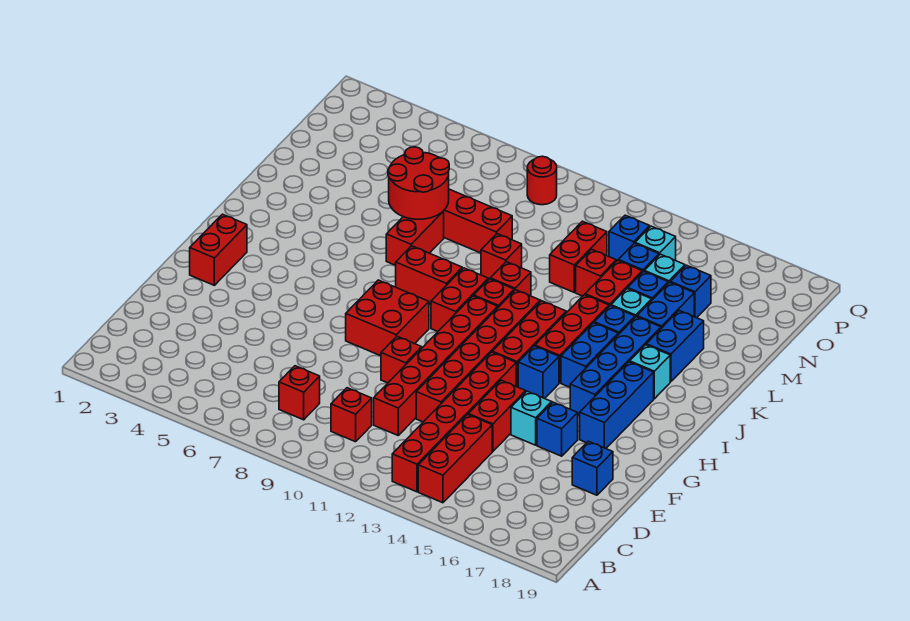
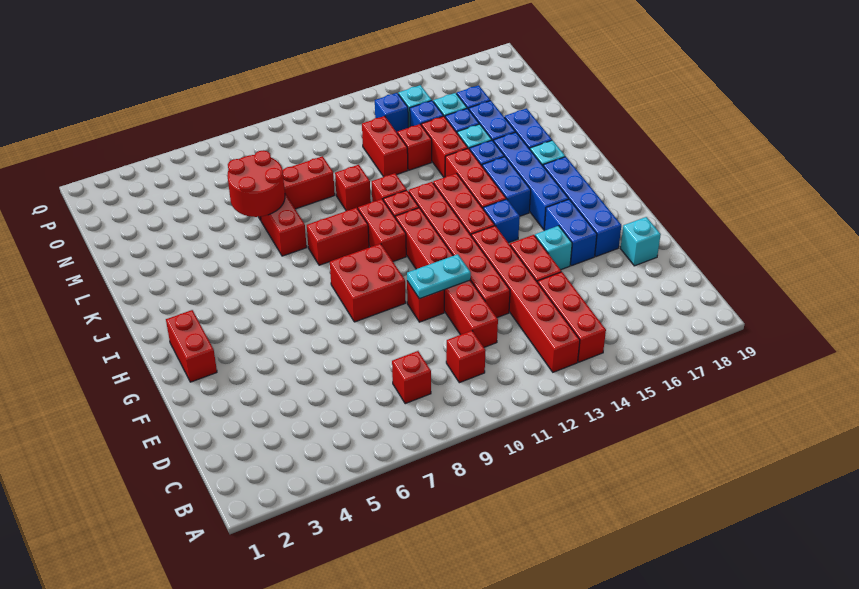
blue 1x1 brick [572,441,613,495] -> cyan 1x1 brick [621,217,661,266]
none -> cyan 1x2 plate [407,254,471,299]
blue 1x1 brick [537,402,578,456] -> blue 1x2 brick [544,199,597,266]
blue 1x3 brick [580,362,654,448] -> blue 1x4 brick [543,157,621,257]
red 1x1 round brick [527,156,557,205] -> none

